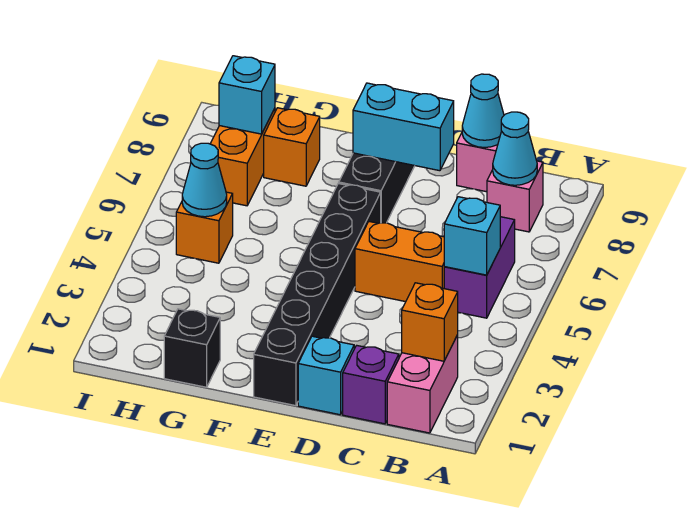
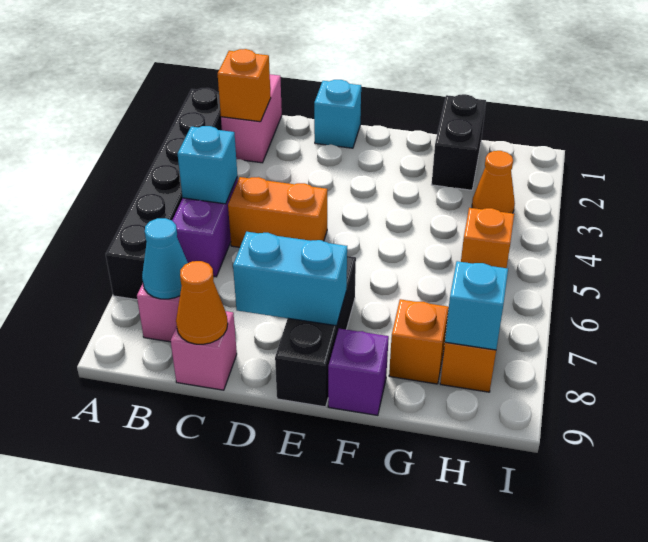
purple 1x1 brick [343,345,399,424] -> purple 1x1 brick moved to [328,329,389,415]
cyan 1x1 cone [462,74,504,147] -> orange 1x1 cone [176,261,228,344]
black 1x6 brick [254,183,381,406] -> black 1x6 brick moved to [106,88,222,300]
black 1x1 brick [164,309,220,387] -> black 1x2 brick [432,94,486,190]
none -> orange 1x1 cone [472,151,515,213]
cyan 1x1 cone [182,143,227,217] -> none

